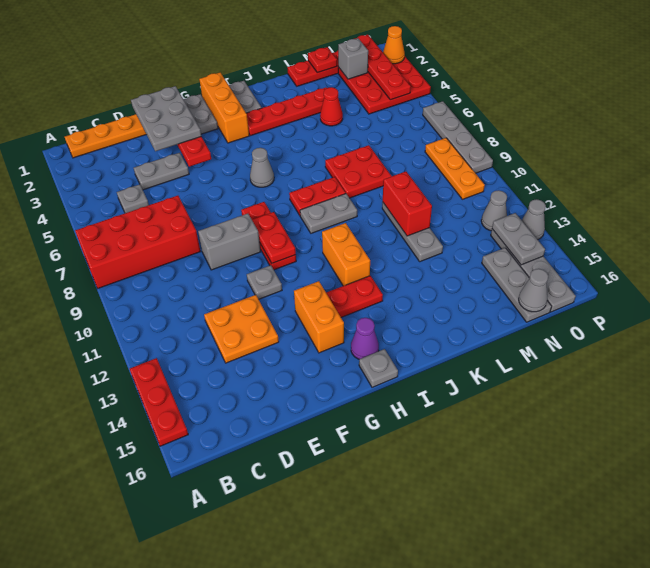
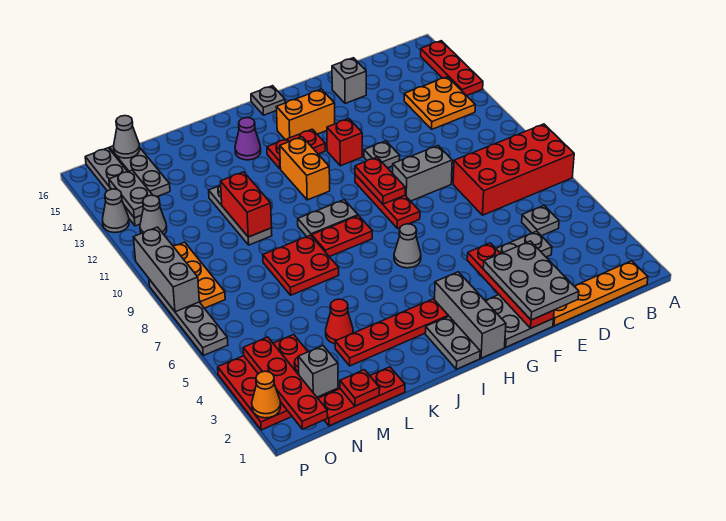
orange 2x2 plate [204,295,279,363] -> orange 2x2 plate moved to [404,77,475,129]
none -> grey 1x1 brick [332,58,366,103]
none -> red 1x1 brick [327,119,362,166]
orange 1x2 brick [294,281,344,353] -> orange 1x2 brick turned to [276,89,335,140]
orange 1x3 brick [199,73,249,143] -> grey 1x3 brick [435,272,506,358]
purple 1x1 cone [351,318,379,359] -> purple 1x1 cone moved to [235,118,261,160]
none -> grey 1x3 brick [133,227,199,312]

